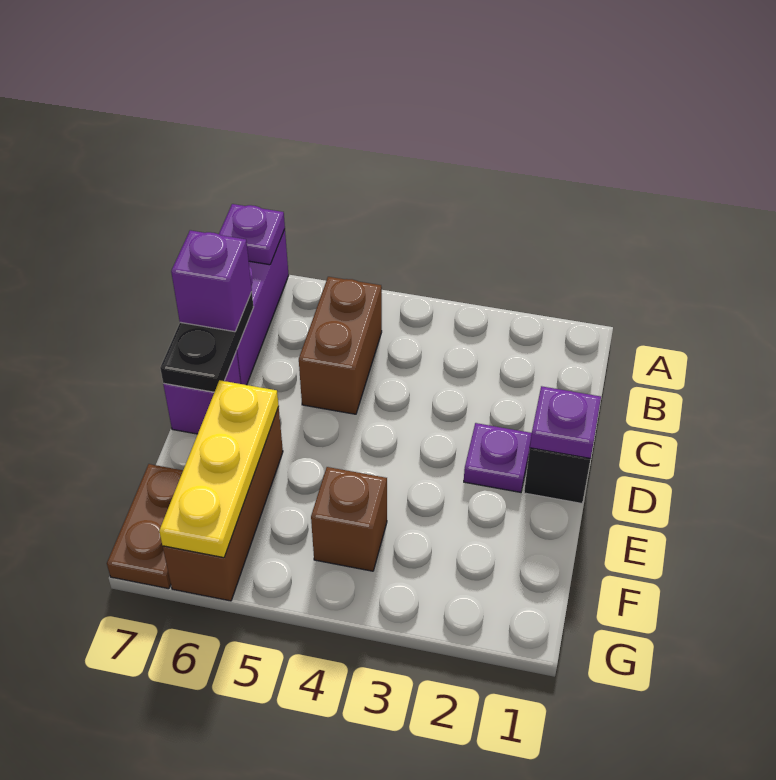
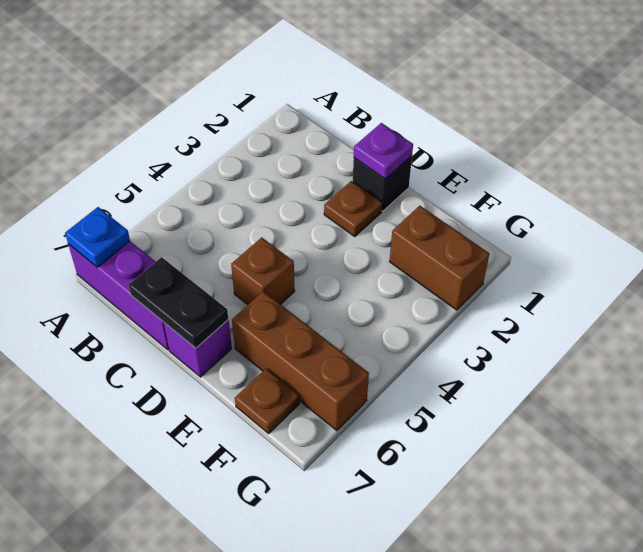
purple 1x1 plate [219,204,285,265] -> blue 1x1 plate [65,207,130,267]
brown 1x2 brick [299,277,382,414] -> brown 1x2 brick moved to [390,206,489,310]
purple 1x1 brick [171,230,252,332] -> none
purple 1x1 plate [464,423,532,492] -> brown 1x1 plate [324,181,382,236]
yellow 1x3 plate [159,380,279,558] -> none
brown 1x1 brick [311,467,387,571] -> brown 1x1 brick moved to [231,237,295,305]
brown 1x2 plate [107,464,183,589] -> brown 1x1 plate [235,368,300,434]

